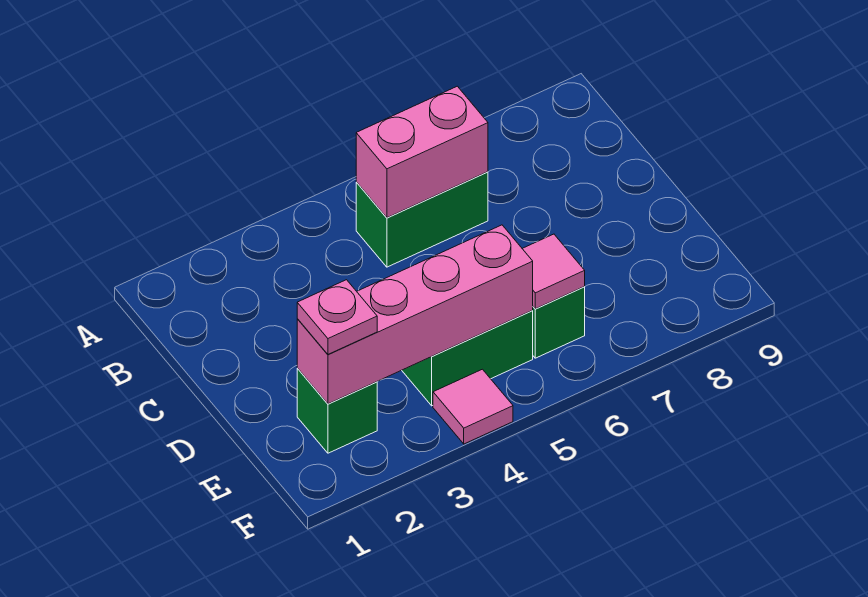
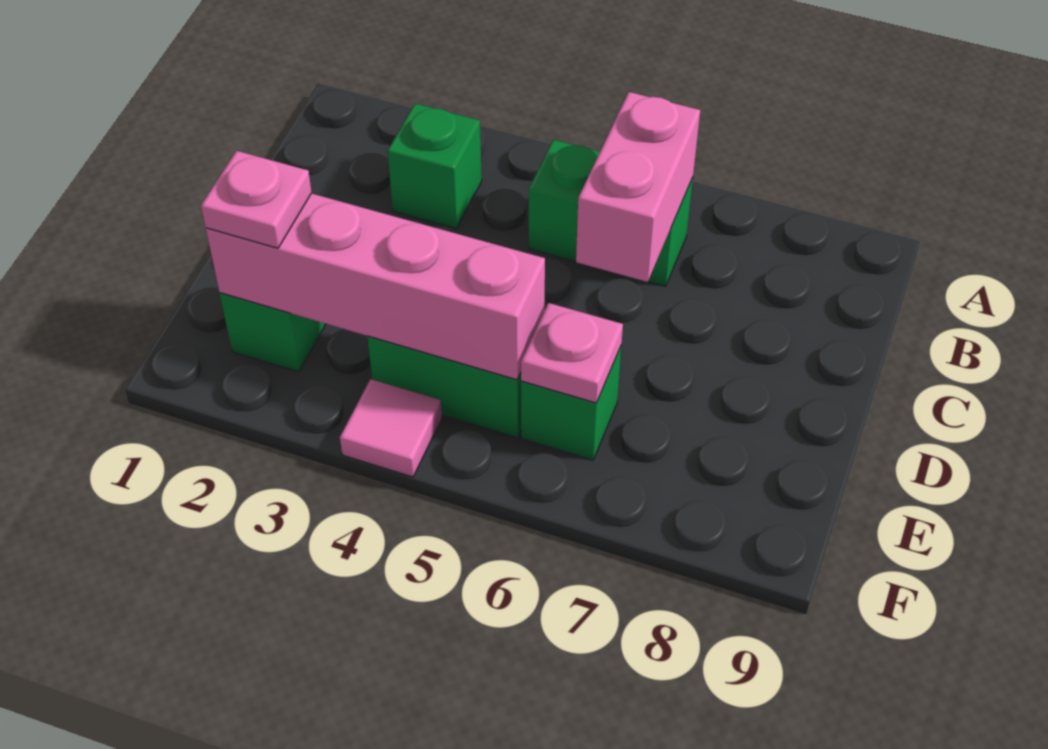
none -> green 1x1 brick [388,104,482,229]
pink 1x2 brick [356,86,488,218] -> pink 1x2 brick turned to [576,92,700,282]
pink 1x1 tile [522,234,585,309] -> pink 1x1 plate [521,303,623,403]

